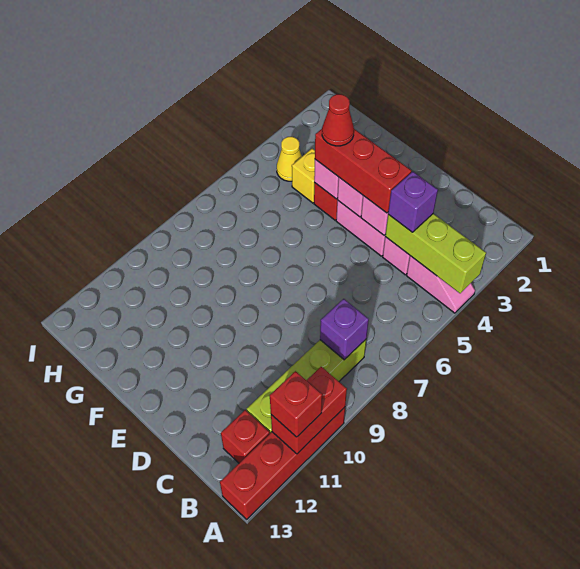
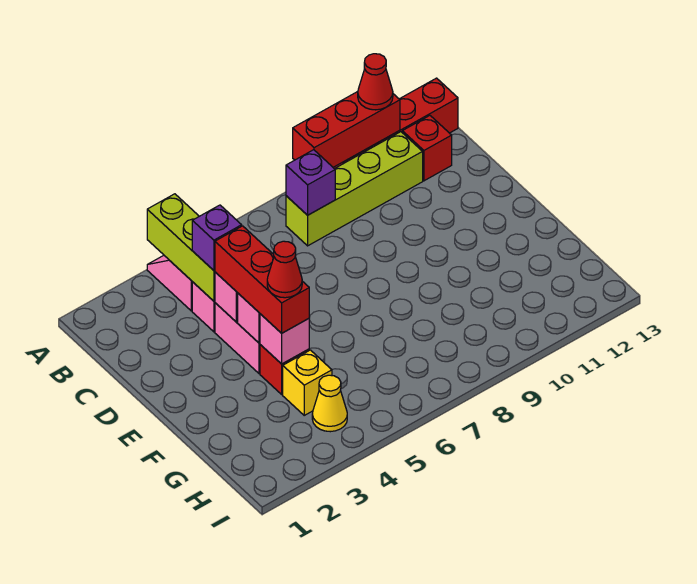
red 1x2 brick [271,367,347,454] -> red 1x3 brick [293,92,400,167]
red 1x1 brick [270,371,322,437] -> red 1x1 cone [358,54,393,110]

